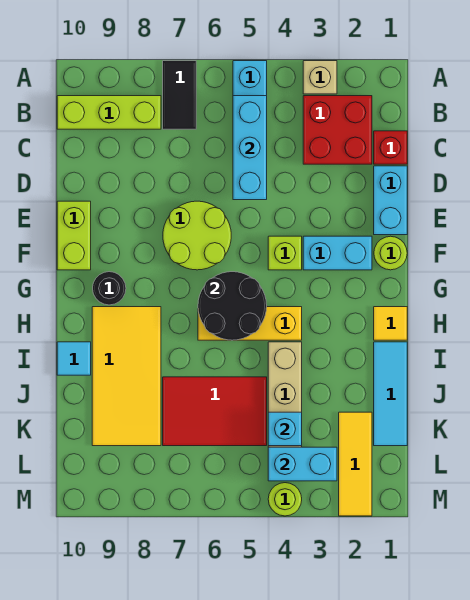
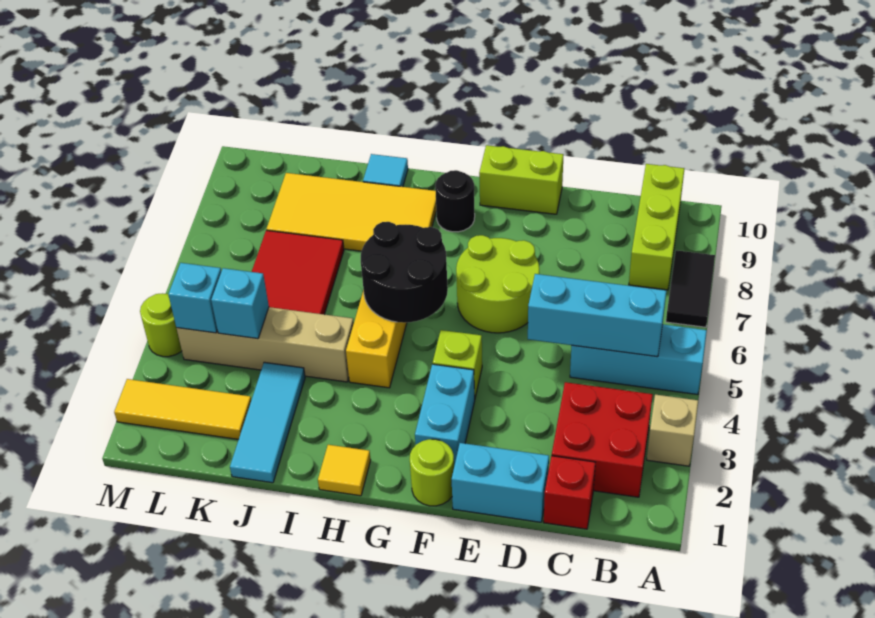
black 1x2 tile [163,61,196,129] -> black 1x2 tile turned to [666,250,715,327]
cyan 1x3 tile [374,342,407,446] -> cyan 1x3 tile turned to [230,362,305,483]
cyan 1x2 brick [268,447,337,481] -> cyan 1x1 brick [168,263,221,333]

